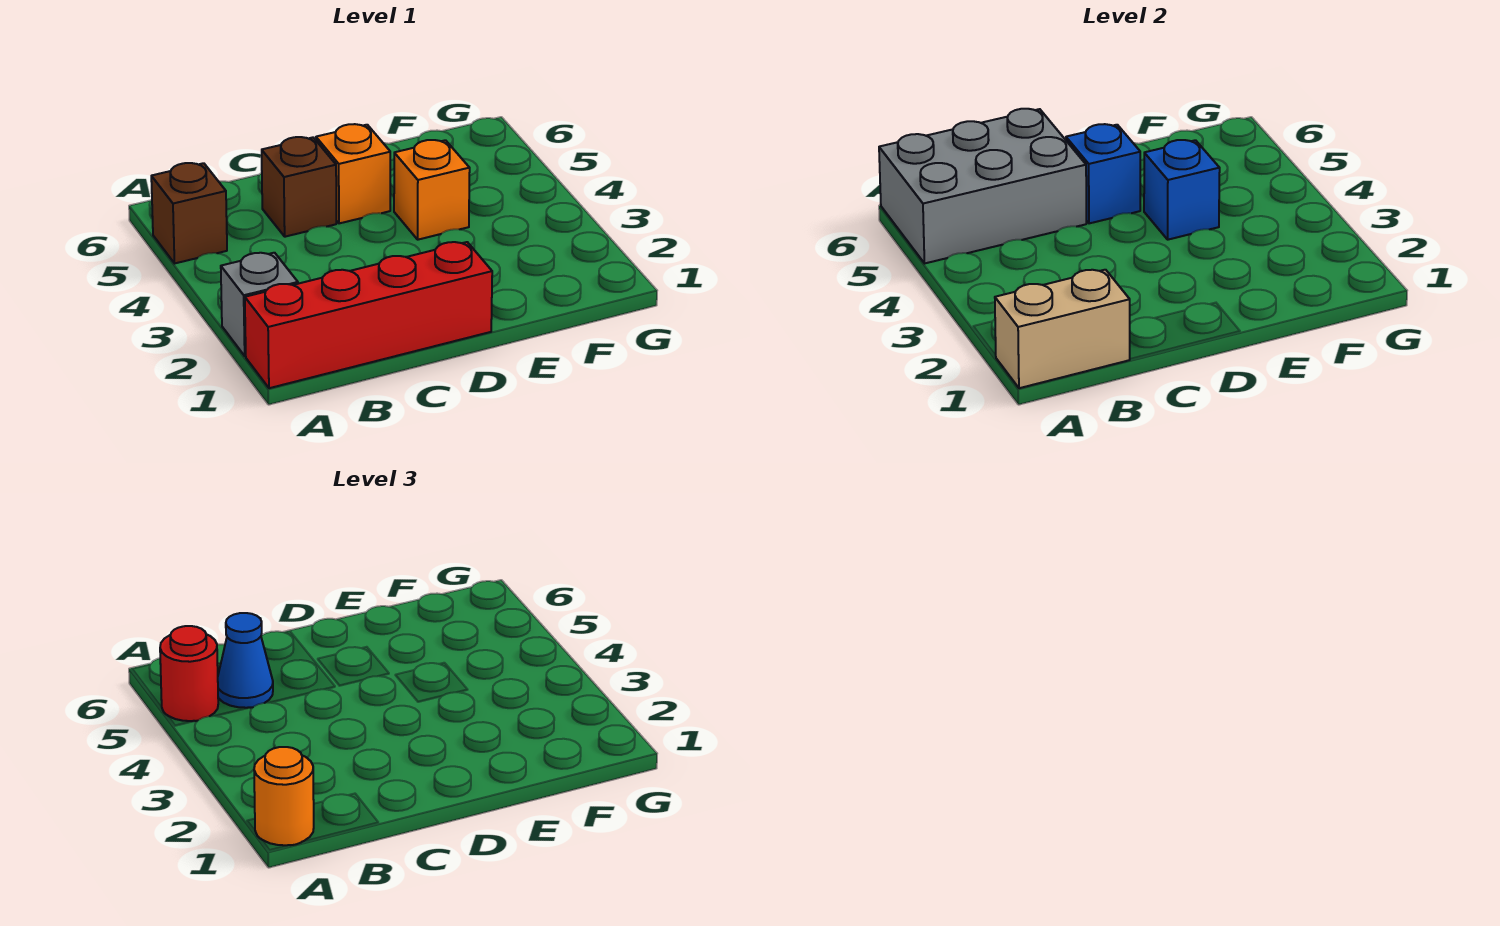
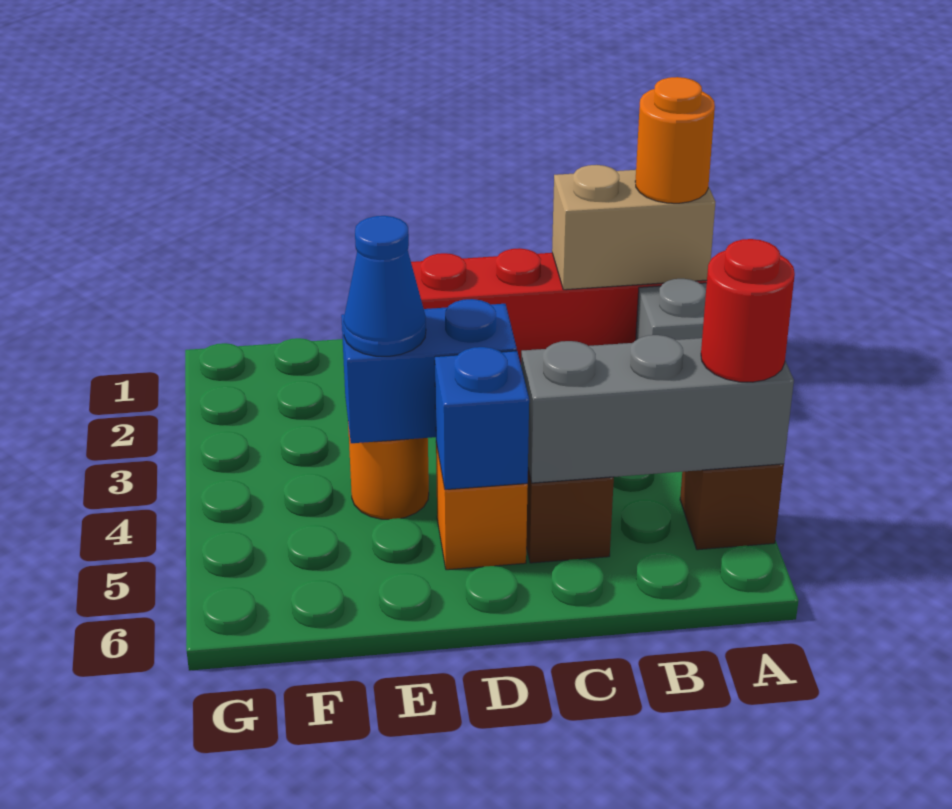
grey 2x3 brick [879,109,1086,263] -> grey 1x3 brick [521,335,794,483]
blue 1x1 cone [218,613,273,708] -> blue 1x1 cone moved to [343,216,426,356]
orange 1x1 brick [394,140,470,240] -> orange 1x1 round brick [348,424,429,519]
blue 1x1 brick [1144,140,1220,240] -> blue 1x2 brick [341,299,517,443]

